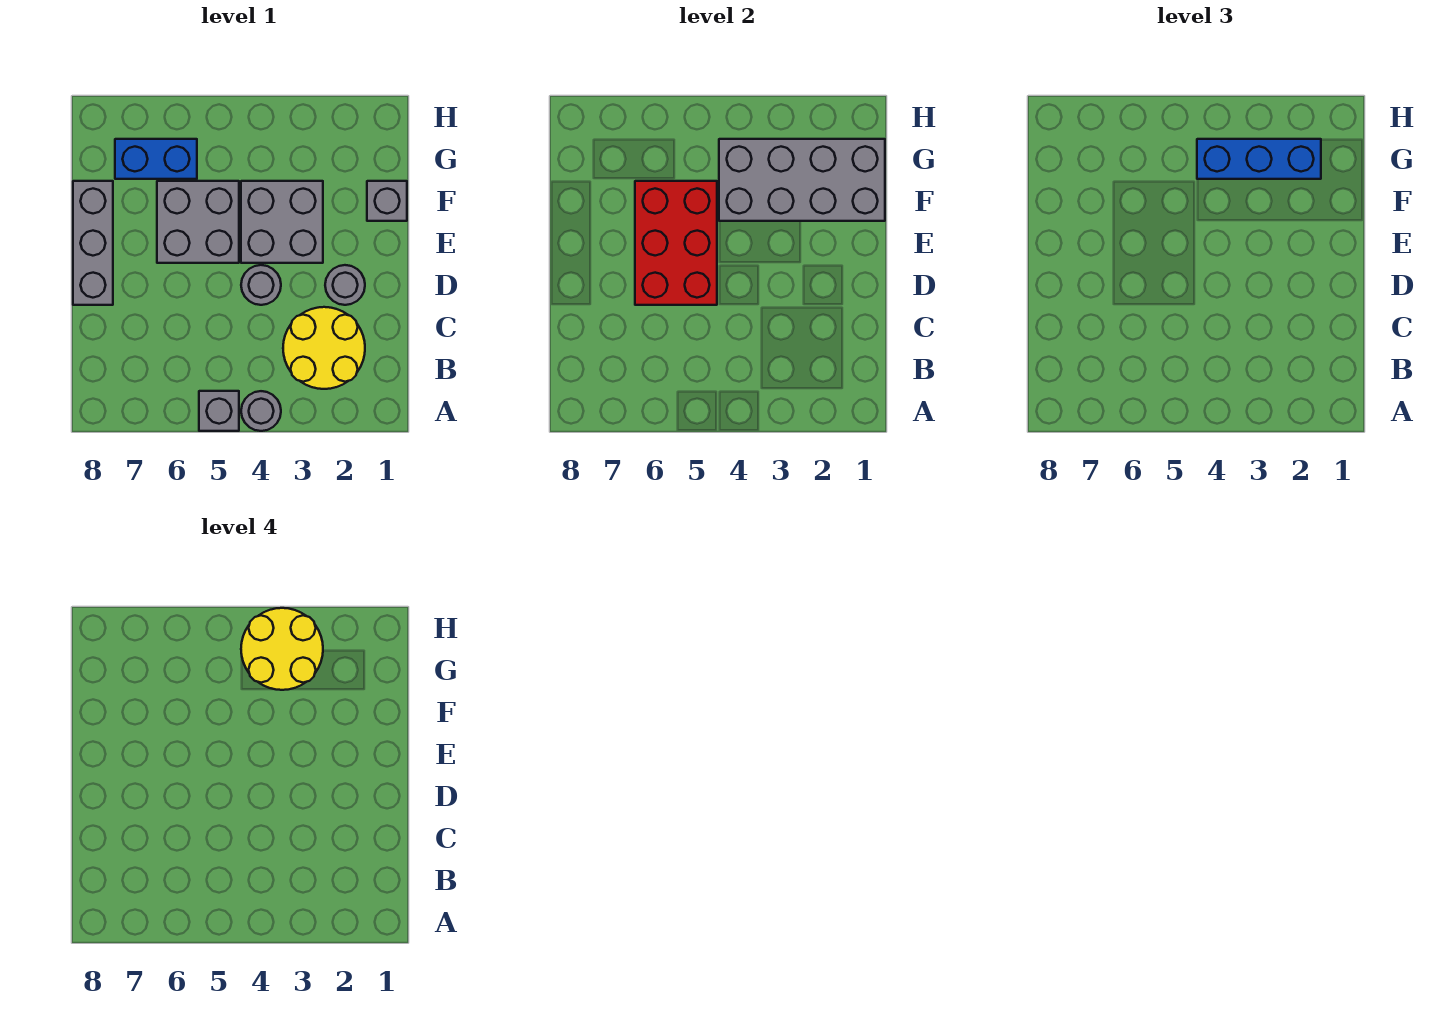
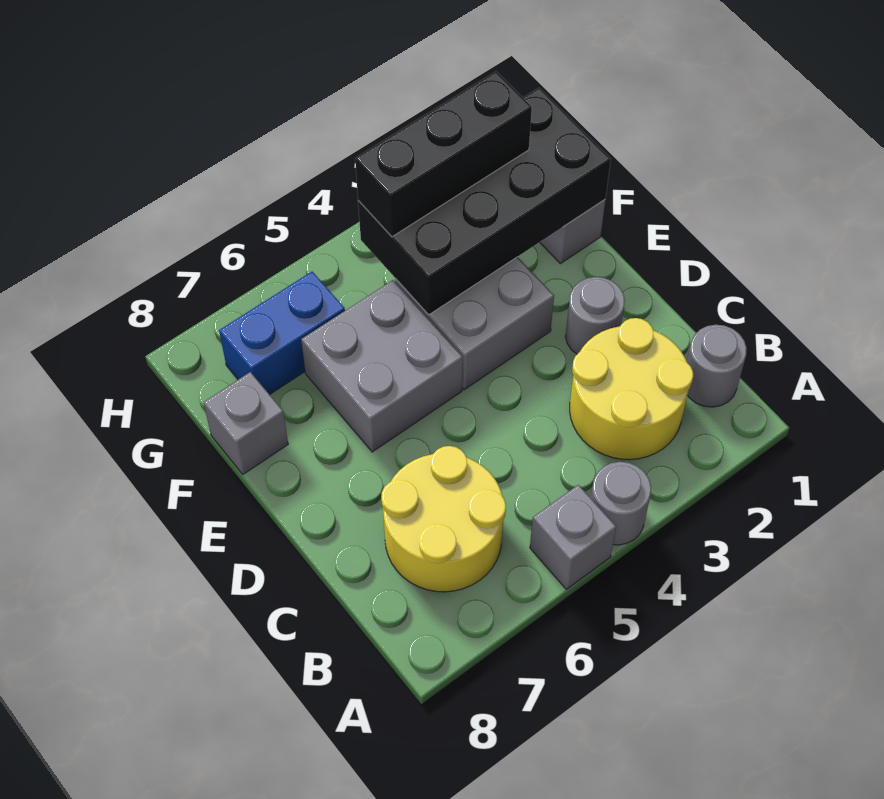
grey 1x1 round brick [241,265,281,305] -> grey 1x1 round brick moved to [687,325,747,407]
red 2x3 brick [635,181,717,305] -> none
grey 1x3 brick [73,181,113,305] -> grey 1x1 brick [204,372,288,474]
grey 2x4 brick [719,139,885,221] -> black 2x4 brick [358,88,611,315]
blue 1x3 brick [1197,139,1321,179] -> black 1x3 brick [355,71,532,237]
yellow 2x2 round brick [241,608,323,690] -> yellow 2x2 round brick moved to [381,446,506,592]

